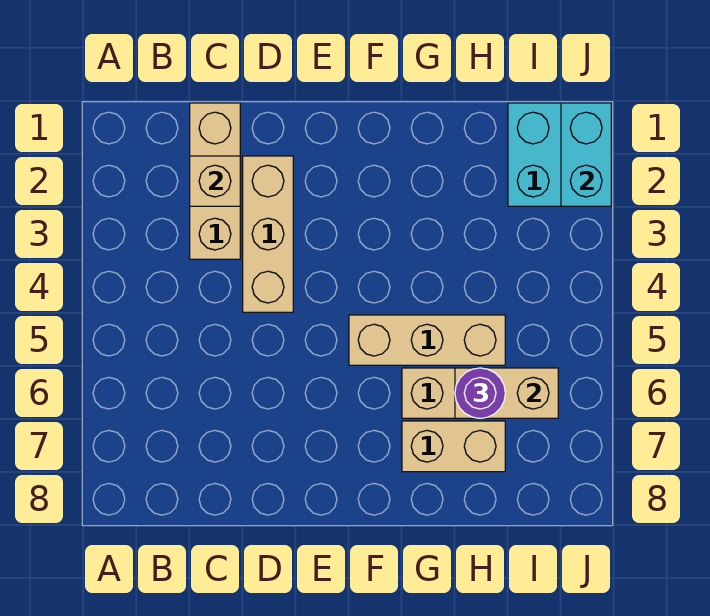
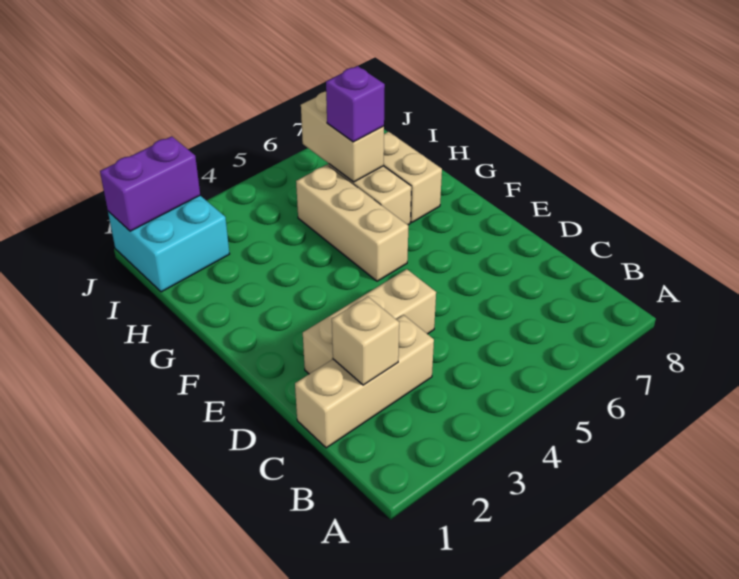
purple 1x1 round brick [455,368,505,418] -> purple 1x1 brick [326,66,385,142]
cyan 1x2 brick [561,103,611,206] -> purple 1x2 brick [100,136,200,231]

